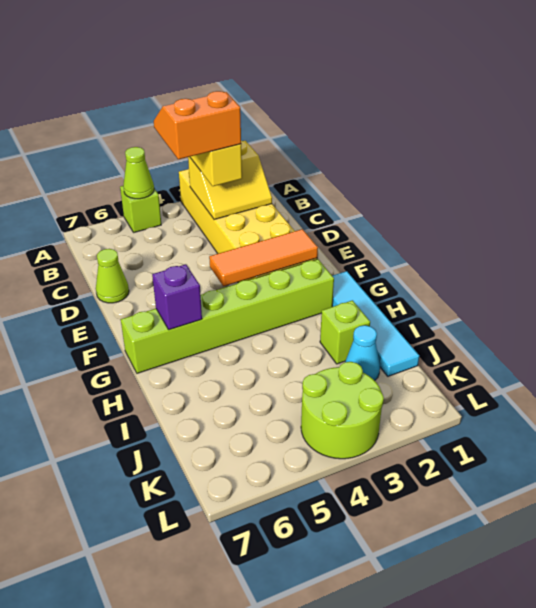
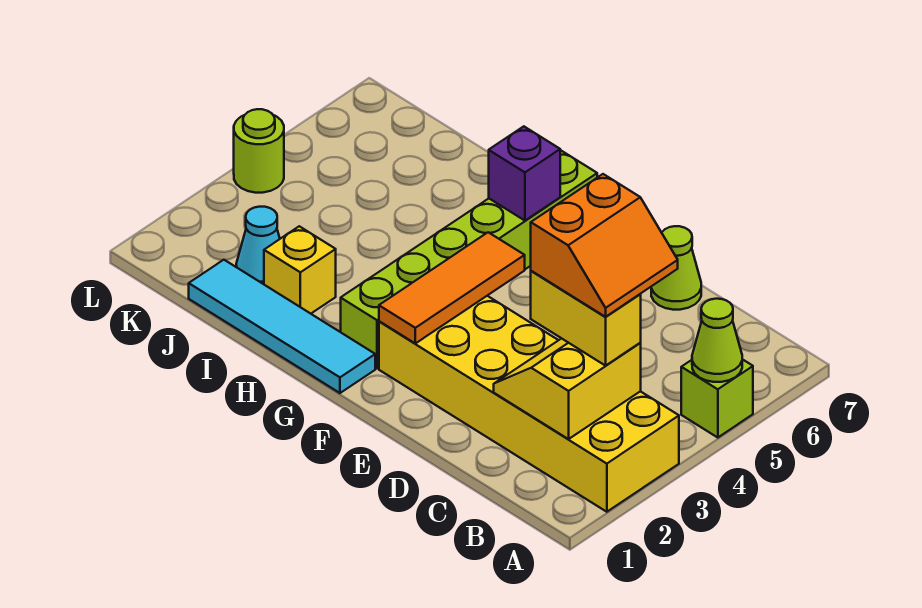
lime 1x1 brick [320,300,370,364] -> yellow 1x1 brick [264,226,336,314]
lime 2x2 round brick [301,362,384,459] -> lime 1x1 round brick [234,109,284,193]

